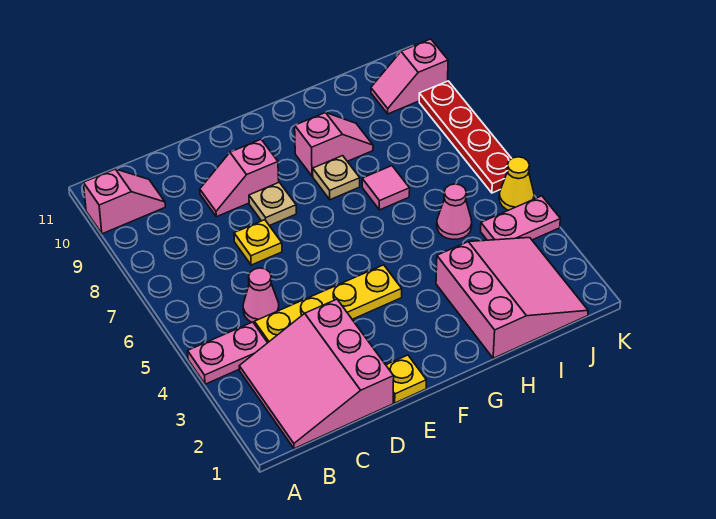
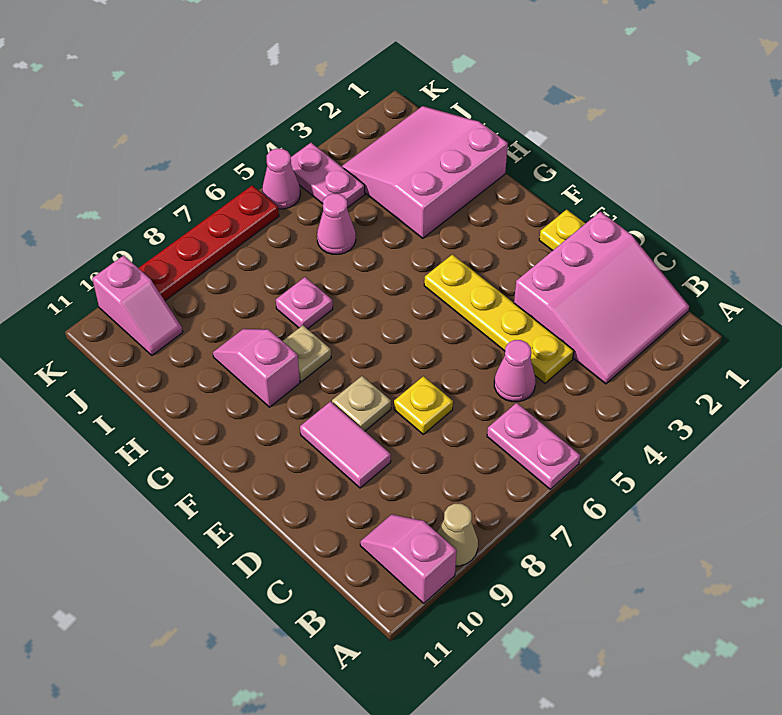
pink 1x2 plate [188,322,267,384] -> pink 1x2 plate moved to [487,403,580,489]
none -> tan 1x1 cone [437,504,478,566]
pink 1x2 slope [200,139,279,217] -> pink 1x2 tile [300,402,391,488]
pink 1x1 tile [362,166,410,210] -> pink 1x1 plate [276,277,333,329]
yellow 1x1 cone [499,157,534,210] -> pink 1x1 cone [262,149,300,209]

